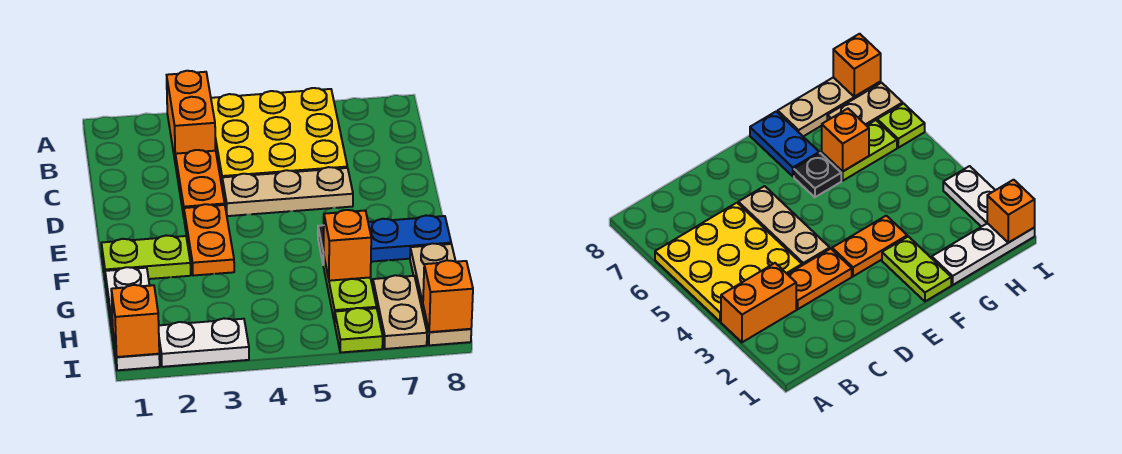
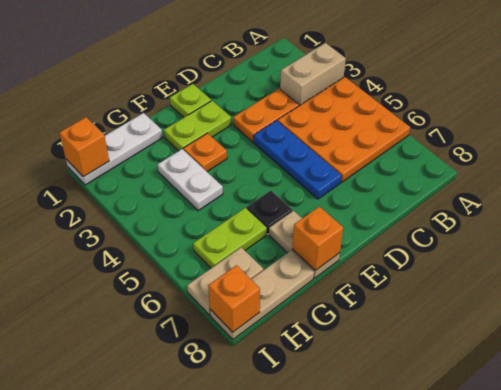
orange 1x2 brick [167,71,215,165] -> tan 1x2 brick [280,43,346,106]
yellow 3x3 plate [211,88,347,185] -> orange 3x3 plate [278,77,410,182]
tan 1x3 plate [222,167,353,216] -> blue 1x3 plate [254,121,342,199]
orange 1x2 plate [184,204,234,276] -> orange 1x1 plate [184,133,227,171]
lime 1x2 plate [101,235,191,282] -> lime 1x2 plate turned to [164,101,231,151]
blue 1x2 plate [368,215,451,262] -> tan 1x2 plate [269,211,340,278]
orange 1x1 brick [323,210,371,281] -> orange 1x1 brick moved to [292,207,343,271]
white 1x2 plate [159,319,249,367] -> white 1x2 plate moved to [158,149,223,211]
lime 1x1 plate [335,308,383,353] -> lime 1x1 plate moved to [170,84,211,117]

